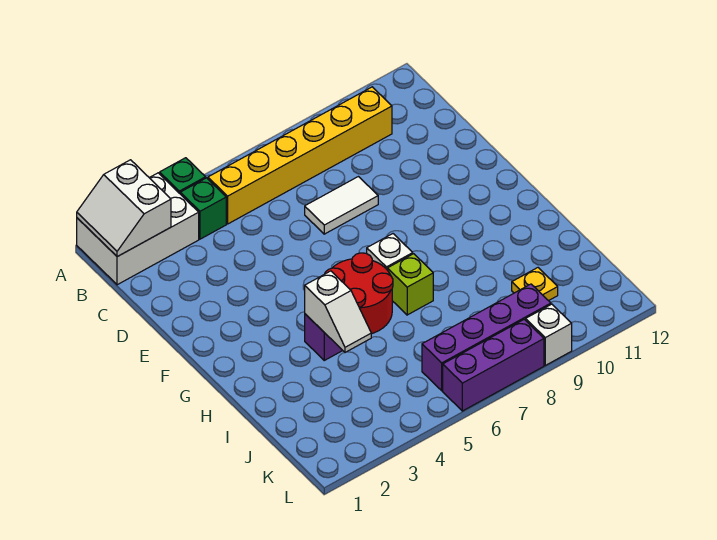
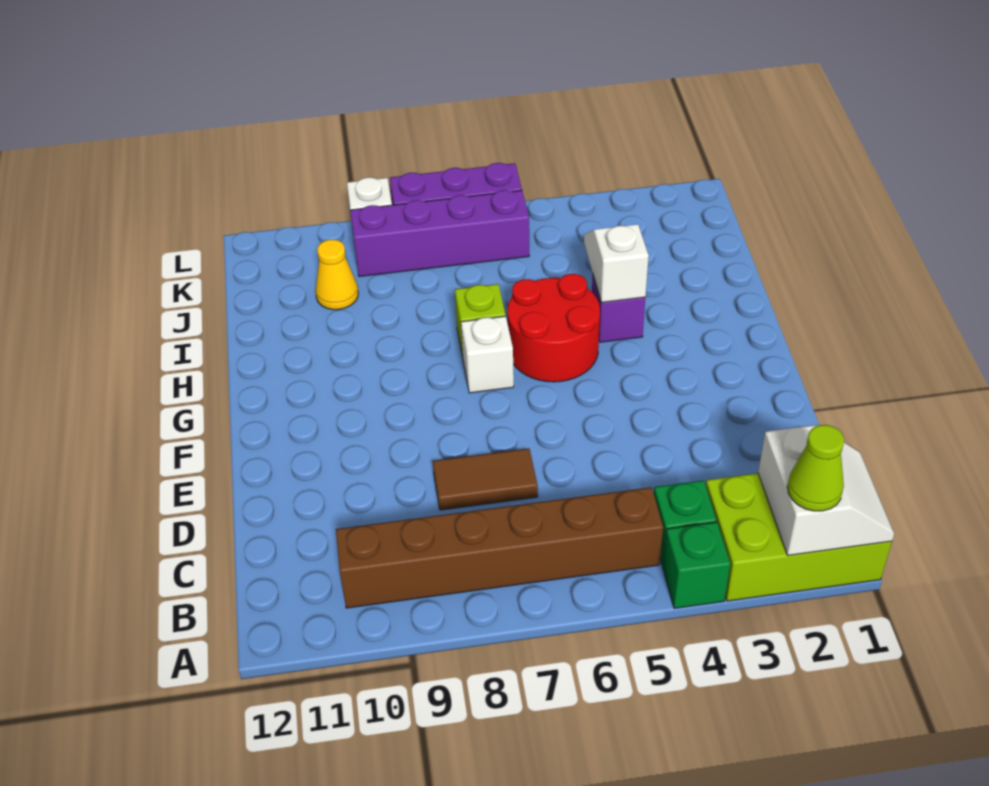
white 2x3 brick [77,173,199,285] -> lime 2x3 brick [706,473,892,601]
none -> lime 1x1 cone [787,425,844,511]
yellow 1x6 brick [208,87,392,224] -> brown 1x6 brick [336,487,663,608]
white 1x2 tile [305,177,378,234] -> brown 1x2 tile [433,448,538,510]
yellow 1x1 plate [512,268,558,301] -> yellow 1x1 cone [315,240,358,310]

